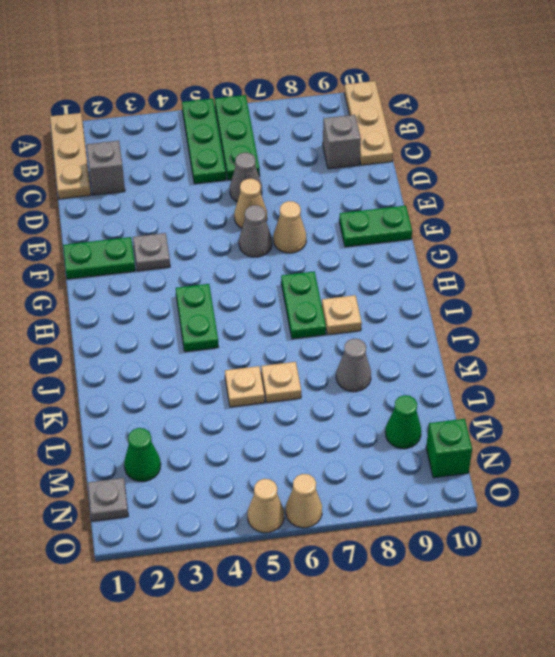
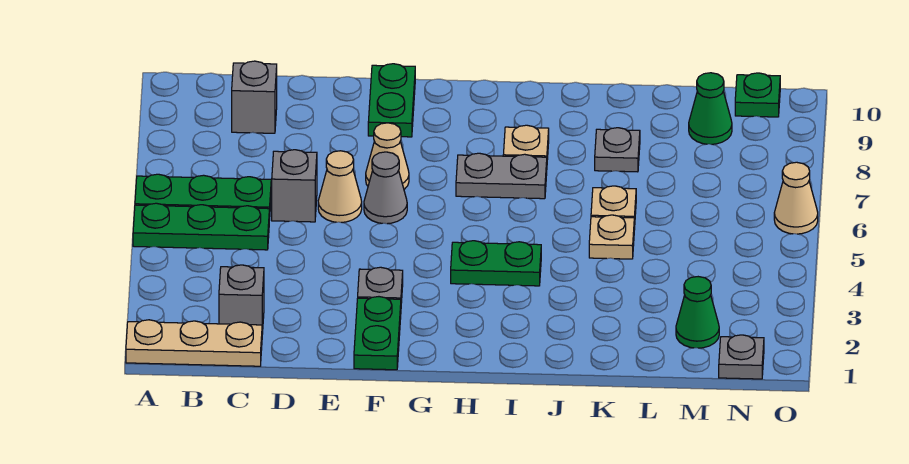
tan 1x3 plate [344,81,393,165] -> none
grey 1x1 cone [230,152,262,202] -> grey 1x1 brick [272,150,317,222]
green 1x2 plate [281,271,326,339] -> grey 1x2 plate [456,153,547,199]
grey 1x1 cone [336,339,371,392] -> grey 1x1 plate [595,128,640,172]
green 1x1 brick [426,419,472,478] -> green 1x1 plate [735,73,780,117]
tan 1x1 cone [248,479,284,533] -> none

